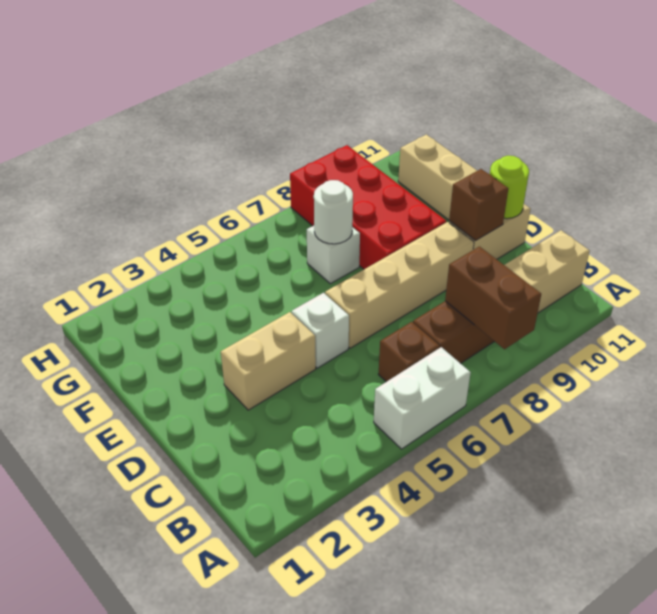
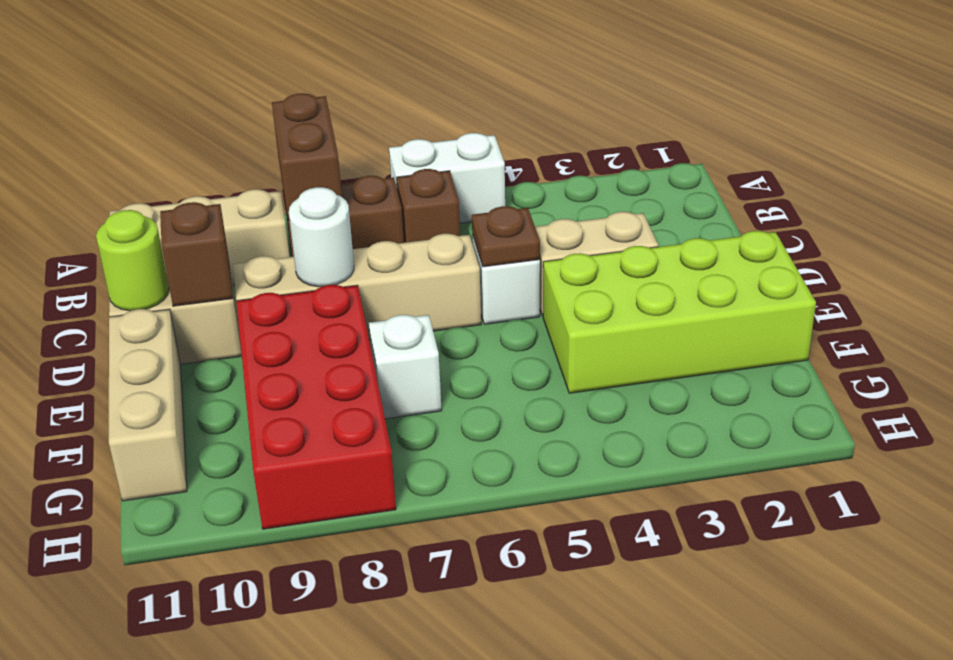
none -> brown 1x1 plate [472,206,540,267]
none -> lime 2x4 brick [543,231,816,393]
white 1x1 round brick [314,180,353,244] -> white 1x1 round brick moved to [289,187,354,287]

